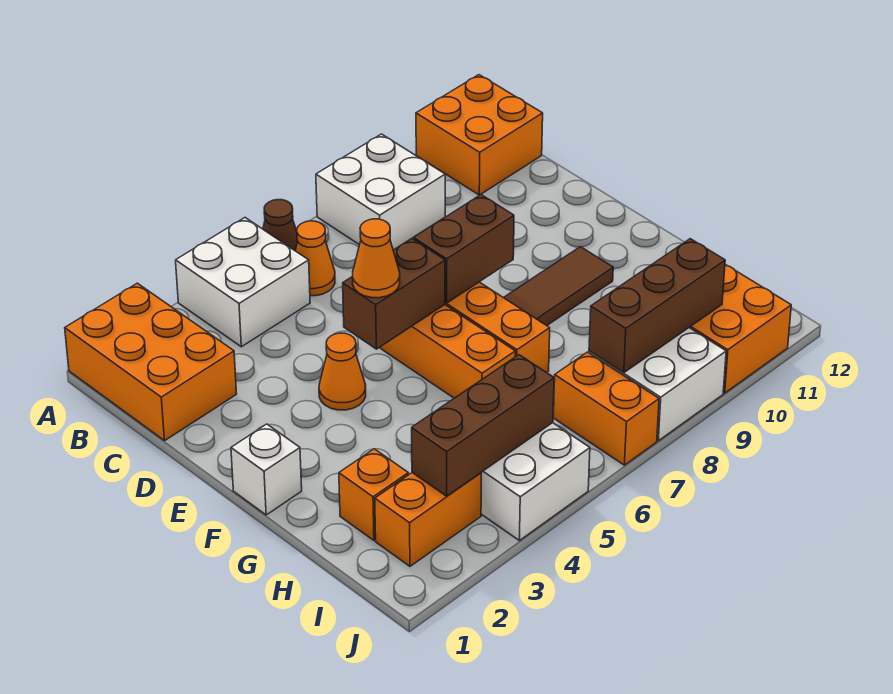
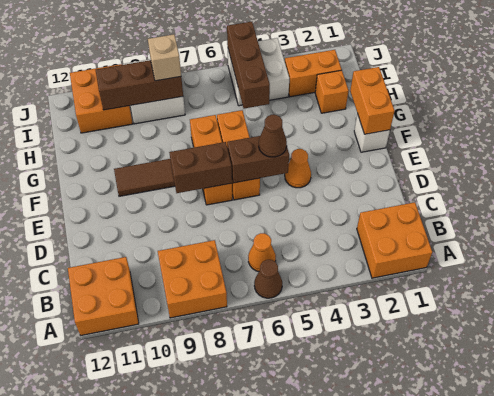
orange 2x3 brick [65,283,237,441] -> orange 2x2 brick [357,202,432,278]
white 2x2 brick [176,218,310,347] -> none
white 2x2 brick [316,134,445,250] -> orange 2x2 brick [158,240,227,318]
orange 1x1 cone [352,219,400,298] -> brown 1x1 cone [259,115,287,157]
brown 1x3 brick [412,355,554,496] -> brown 1x3 brick turned to [227,22,270,109]
orange 1x2 brick [554,352,659,465] -> orange 1x2 brick moved to [350,67,394,134]
none -> tan 1x1 brick [148,34,181,81]

